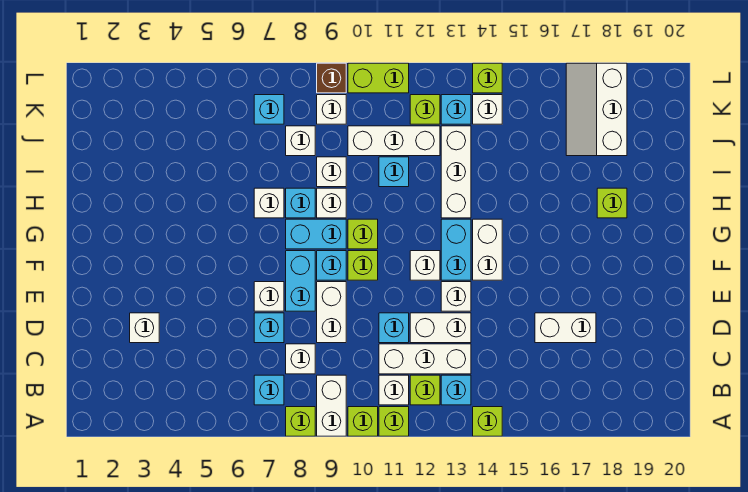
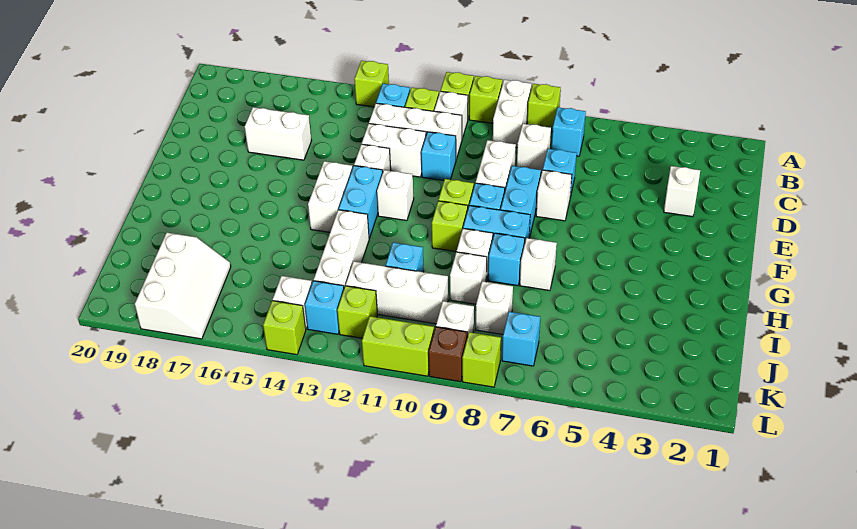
lime 1x1 brick [597,188,627,218] -> lime 1x1 brick moved to [462,332,501,387]

